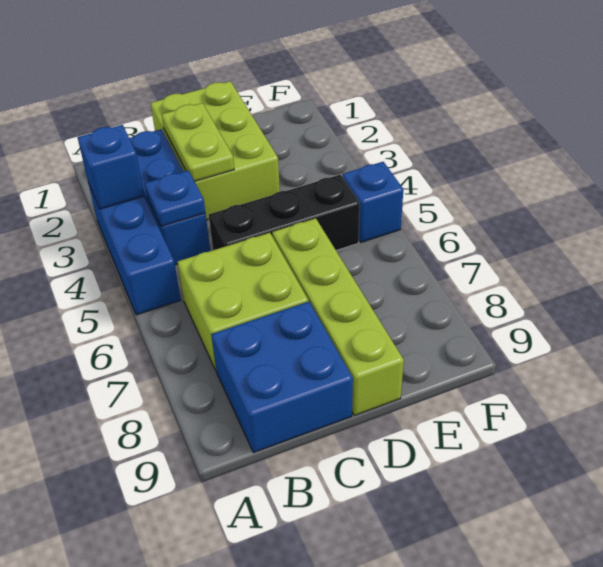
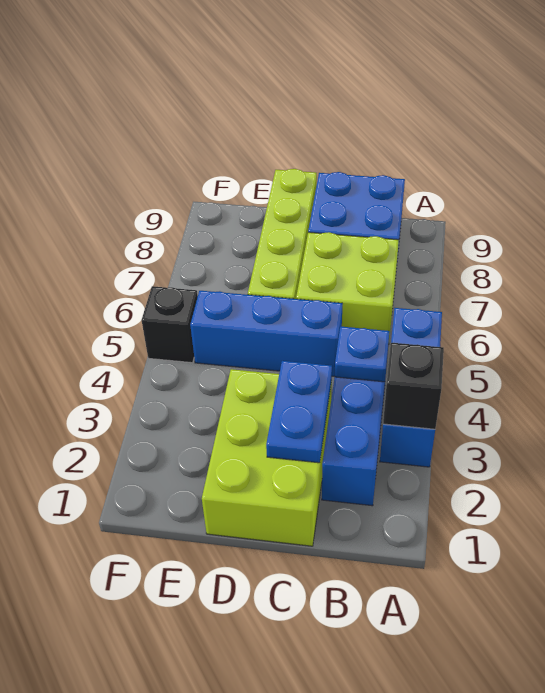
blue 1x1 brick [77,125,144,209] -> black 1x1 brick [383,343,444,429]
lime 1x2 plate [162,103,234,181] -> blue 1x2 plate [266,361,332,463]
black 1x3 brick [209,175,360,250] -> blue 1x3 brick [190,291,343,376]
blue 1x1 brick [343,162,403,242] -> black 1x1 brick [142,286,198,363]

